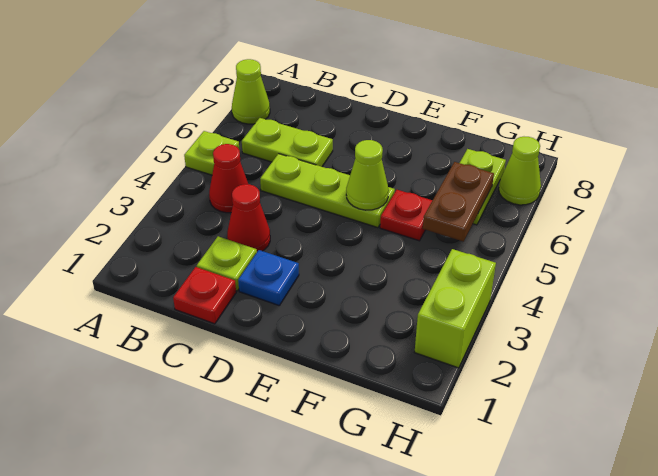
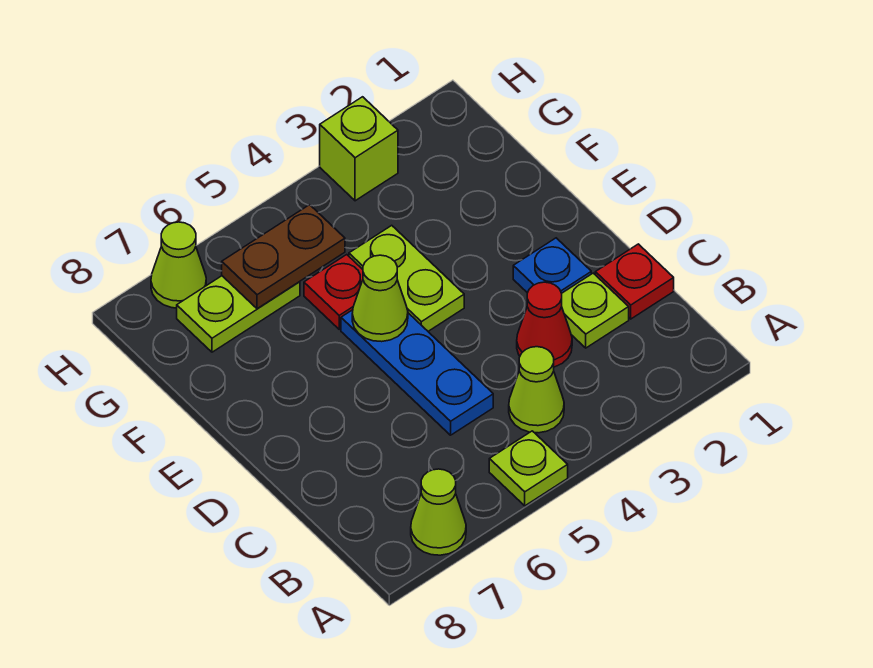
red 1x1 cone [209,144,248,213] -> lime 1x1 cone [509,347,564,433]
lime 1x2 plate [242,118,333,167] -> lime 1x2 plate moved to [349,225,464,331]
lime 1x3 plate [260,154,395,228] -> blue 1x3 plate [341,310,493,435]
lime 1x2 brick [415,249,496,368] -> lime 1x1 brick [320,97,398,201]

